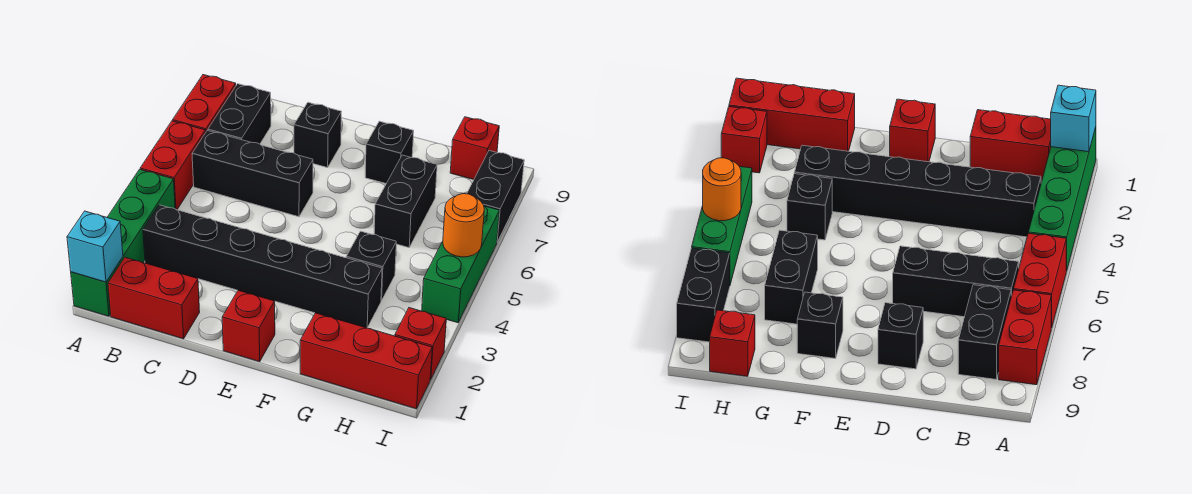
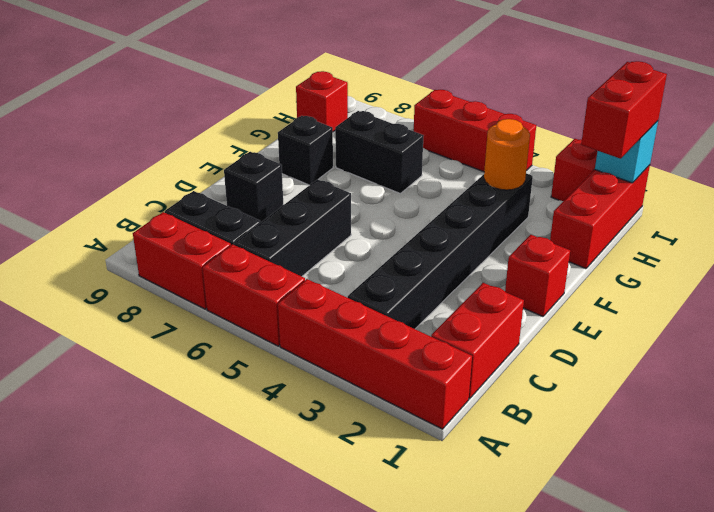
green 1x4 brick [71,169,175,316] -> red 1x4 brick [278,279,472,429]
cyan 1x1 brick [67,211,123,282] -> cyan 1x1 brick moved to [595,121,658,183]
black 1x1 brick [346,231,396,301] -> none
none -> red 1x2 brick [581,61,667,159]
green 1x3 brick [422,206,500,323] -> red 1x3 brick [414,90,536,172]
orange 1x1 round brick [443,194,484,257] -> orange 1x1 round brick moved to [484,119,530,190]
black 1x2 brick [467,151,524,242] -> none

